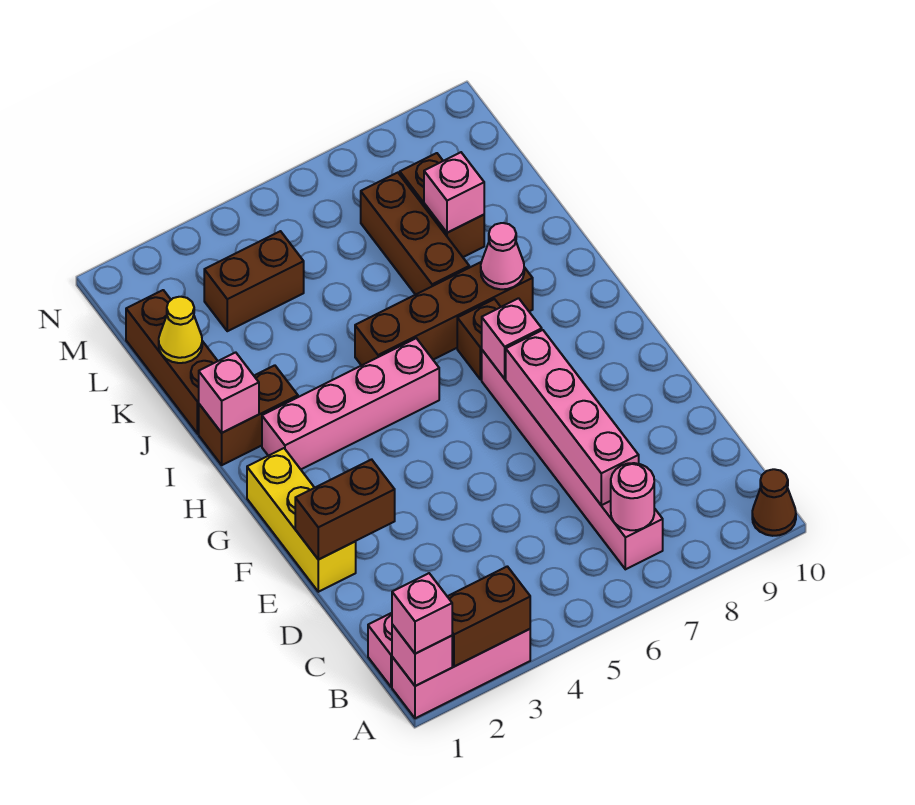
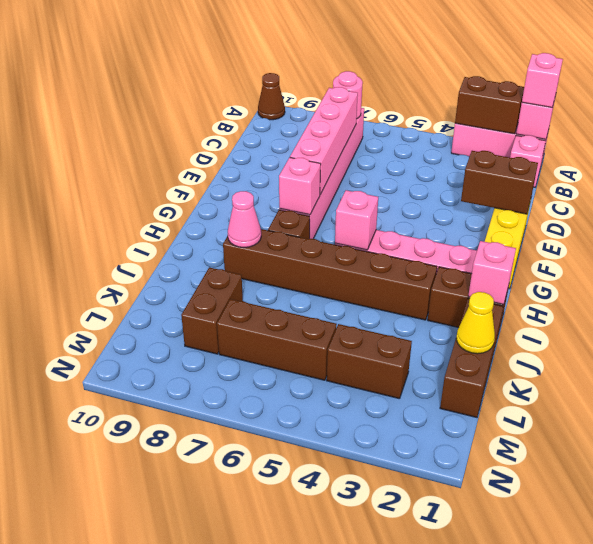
brown 1x4 brick [355,262,533,365] -> brown 1x6 brick [223,229,437,320]
brown 1x3 brick [361,173,469,295] -> brown 1x3 brick turned to [217,299,337,380]
pink 1x1 brick [424,152,484,233] -> pink 1x1 brick moved to [335,190,378,250]

